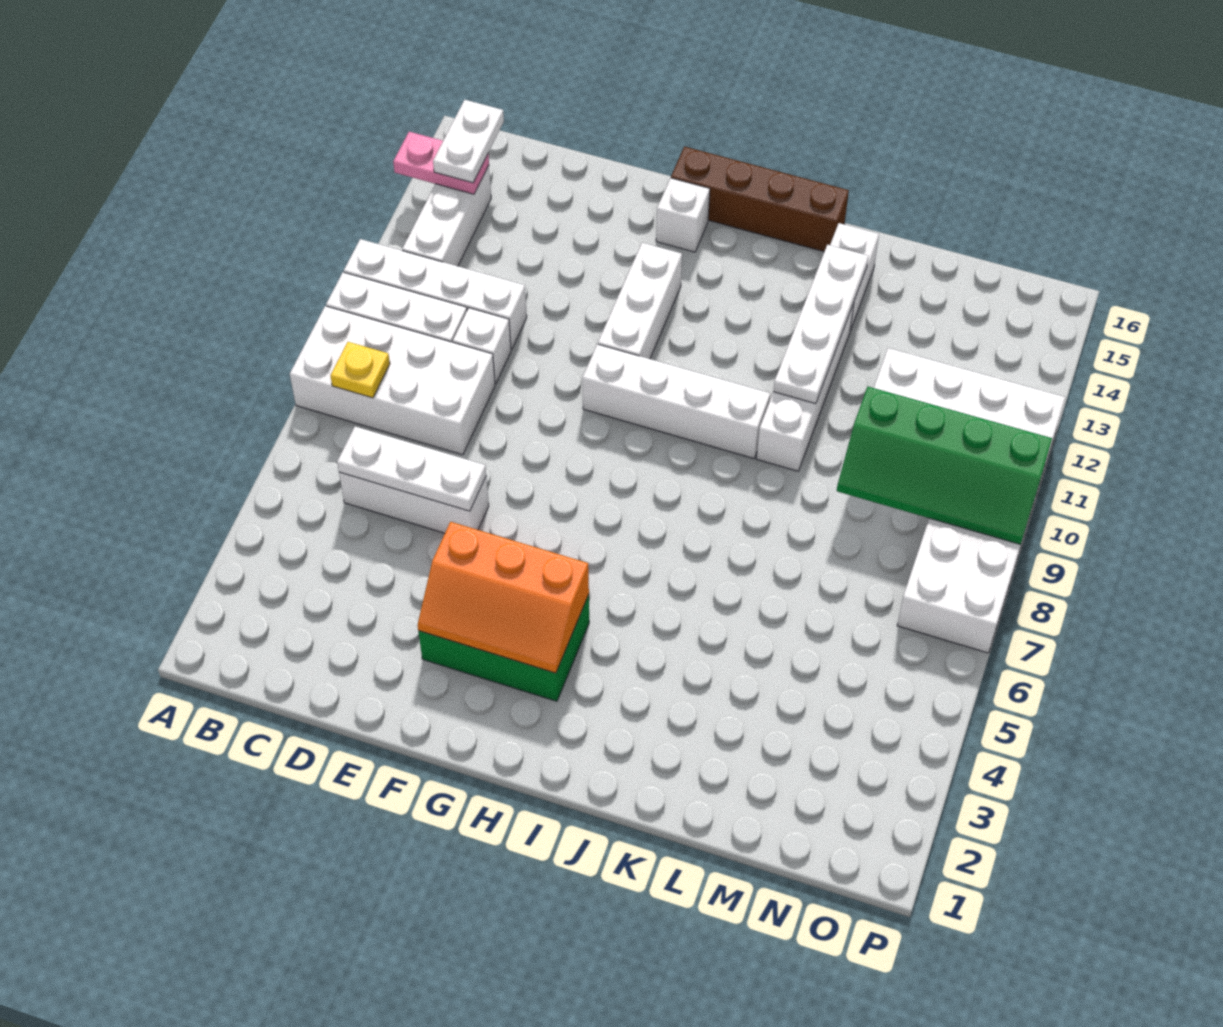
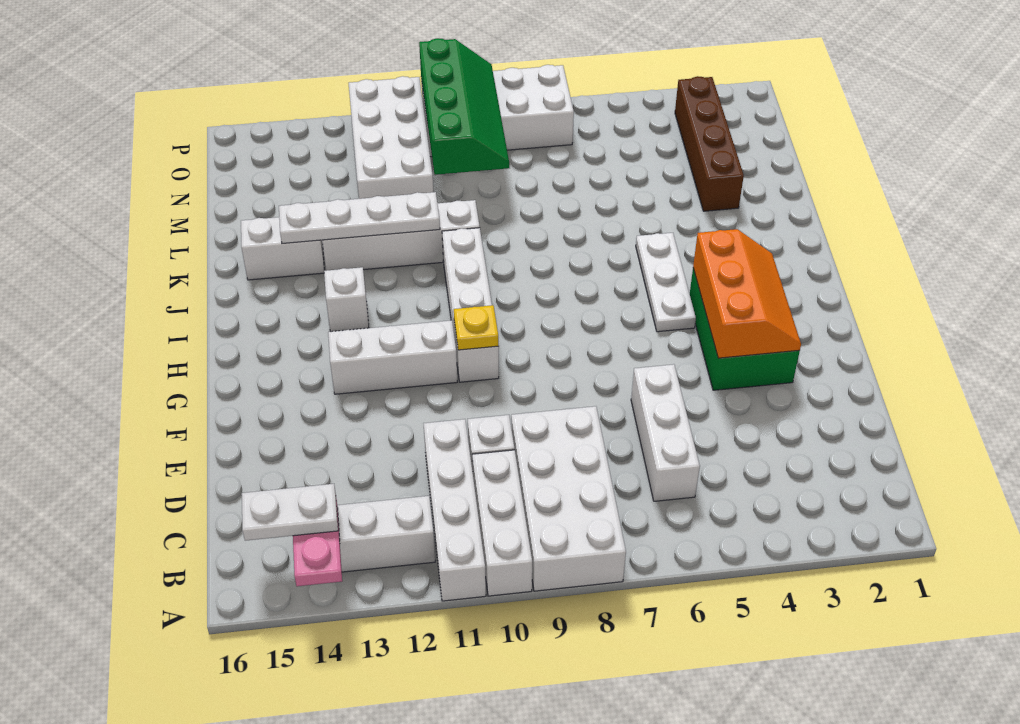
yellow 1x1 plate [330,342,390,398] -> yellow 1x1 plate moved to [454,305,498,350]
white 1x3 plate [337,427,486,511] -> white 1x3 plate moved to [636,233,696,332]
white 1x1 brick [656,178,710,252] -> white 1x1 brick moved to [324,267,369,332]
brown 1x4 brick [671,147,849,252] -> brown 1x4 brick moved to [675,76,744,211]

